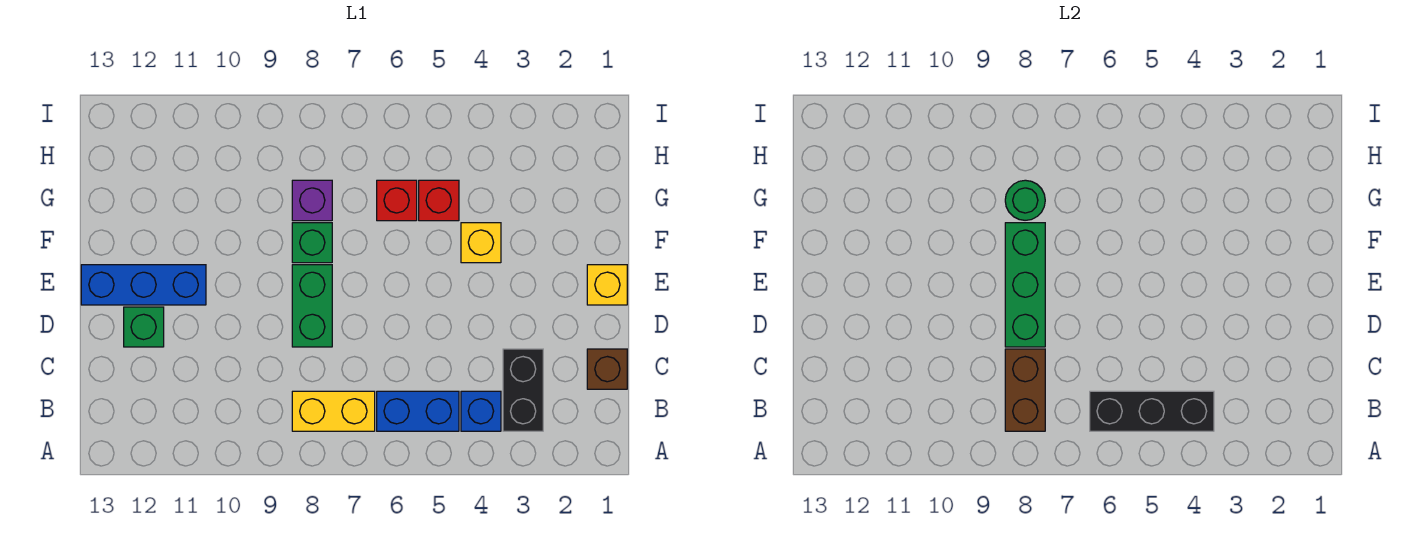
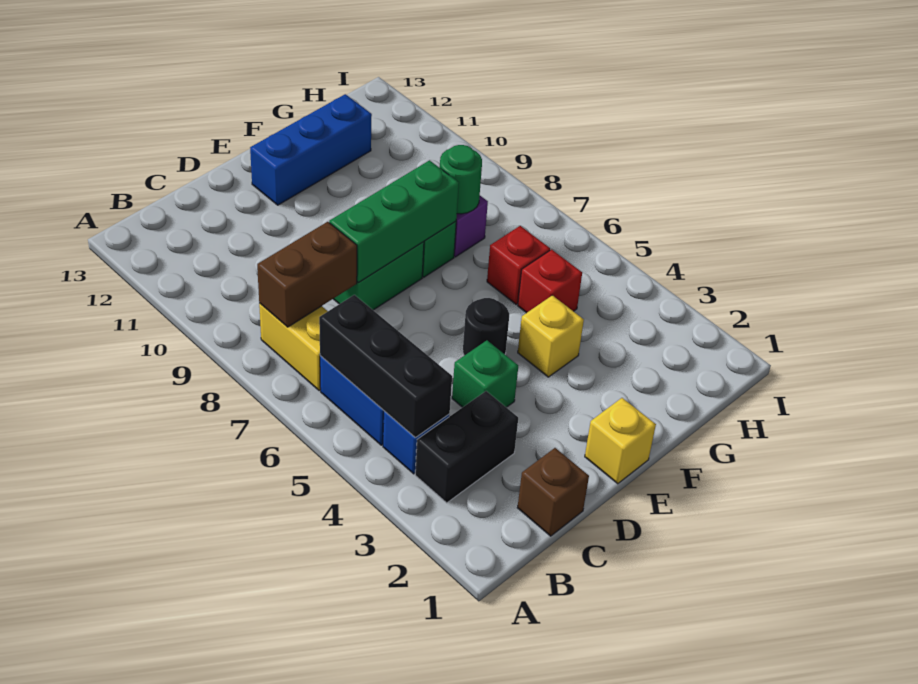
green 1x1 brick [124,307,164,347] -> green 1x1 brick moved to [452,340,518,407]
none -> black 1x1 round brick [463,298,509,356]
blue 1x3 brick [81,265,206,305] -> blue 1x3 brick turned to [250,94,372,205]

